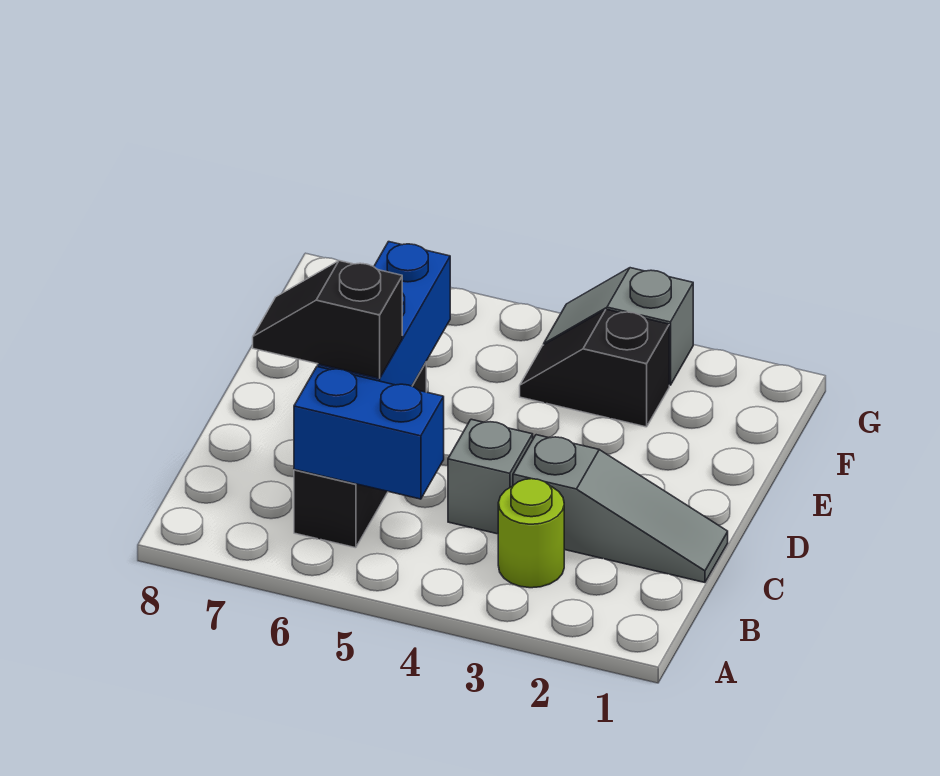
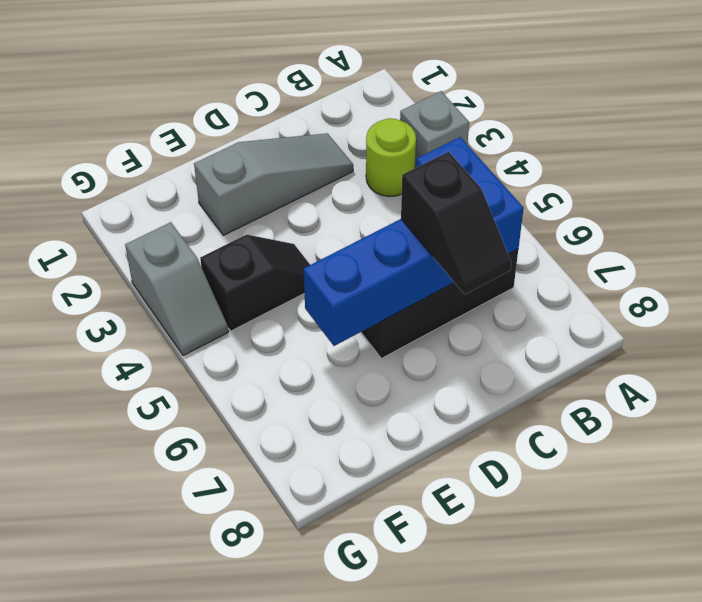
grey 1x3 slope [513,435,728,583] -> grey 1x3 slope turned to [194,133,353,235]
grey 1x1 brick [448,419,533,534] -> grey 1x1 brick moved to [400,91,469,168]
black 1x2 slope [520,309,669,427] -> black 1x2 slope turned to [200,235,310,331]

